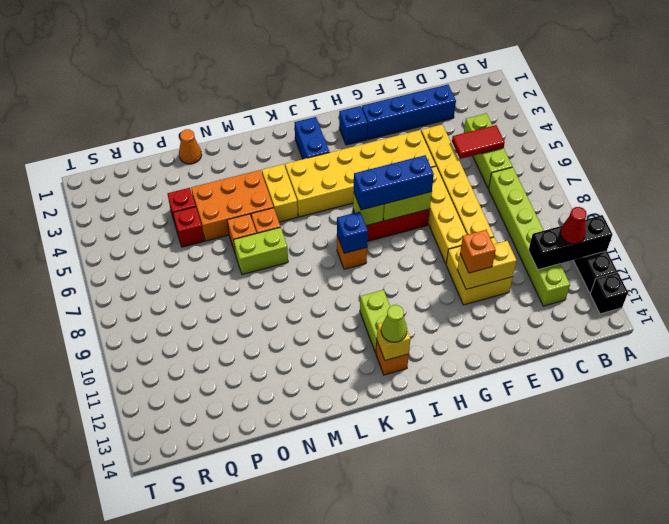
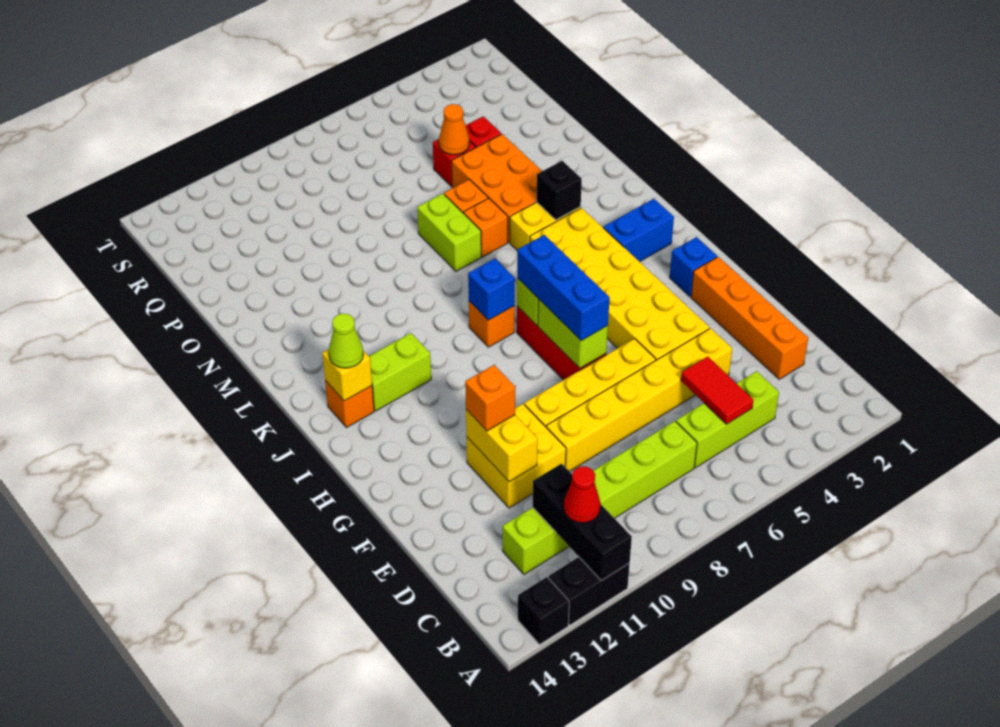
blue 1x4 brick [362,85,456,139] -> orange 1x4 brick [691,257,808,379]
none -> black 1x1 brick [536,161,582,220]
orange 1x1 cone [179,129,202,164] -> orange 1x1 cone moved to [439,104,469,155]

